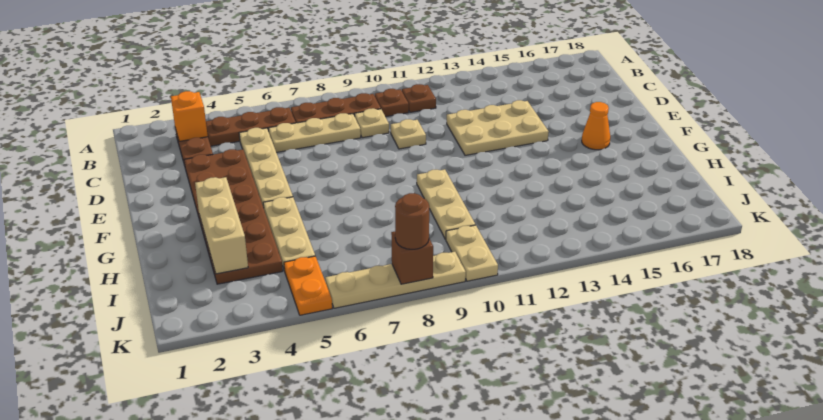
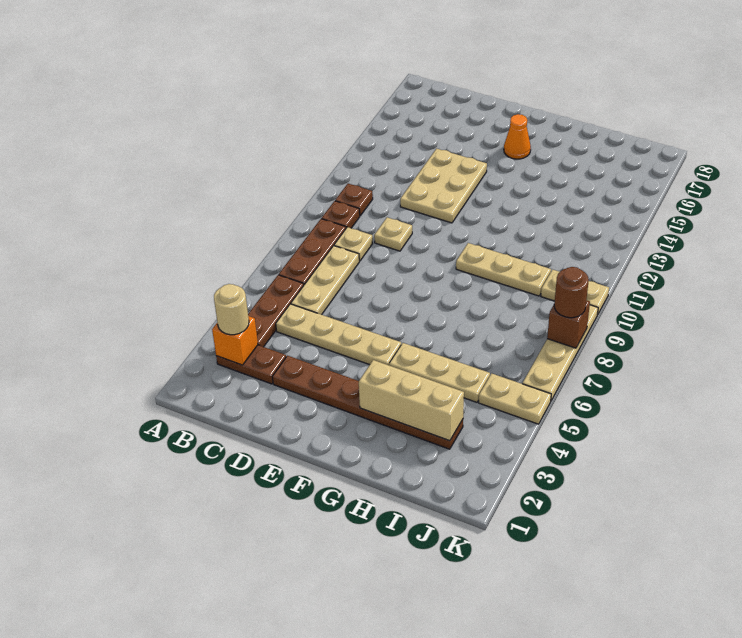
none -> tan 1x1 round brick [214,284,249,335]
brown 2x6 plate [184,149,283,284] -> brown 1x6 plate [272,356,463,449]
orange 1x2 plate [284,256,332,315] -> tan 1x2 plate [479,374,551,424]

